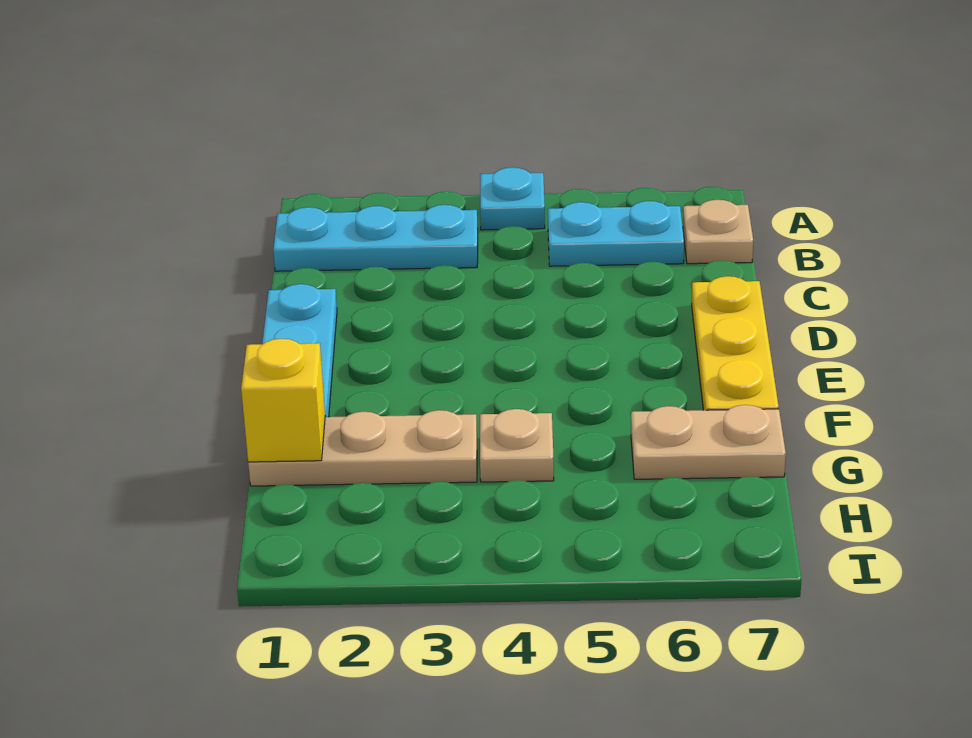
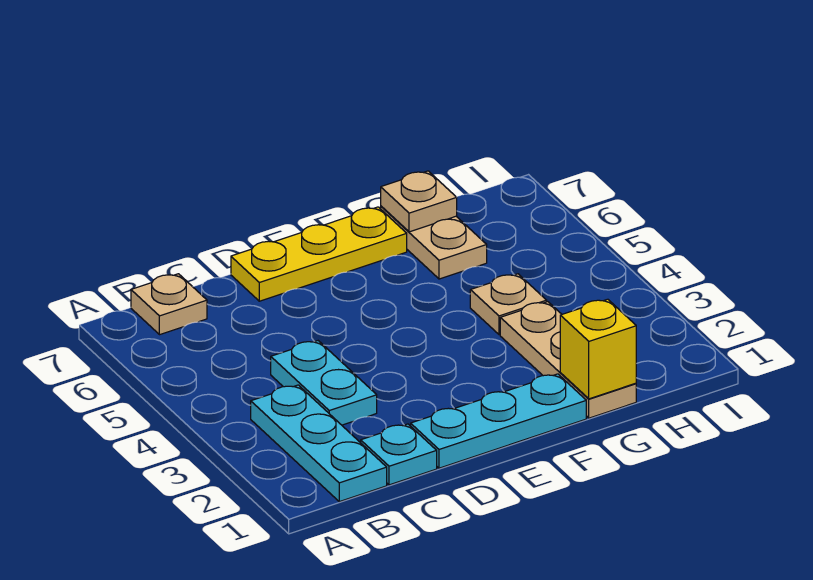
cyan 1x1 plate [480,167,545,230] -> cyan 1x1 plate moved to [361,424,437,485]
cyan 1x2 plate [548,201,684,266] -> cyan 1x2 plate moved to [271,341,377,425]
none -> tan 1x1 plate [381,171,457,232]

